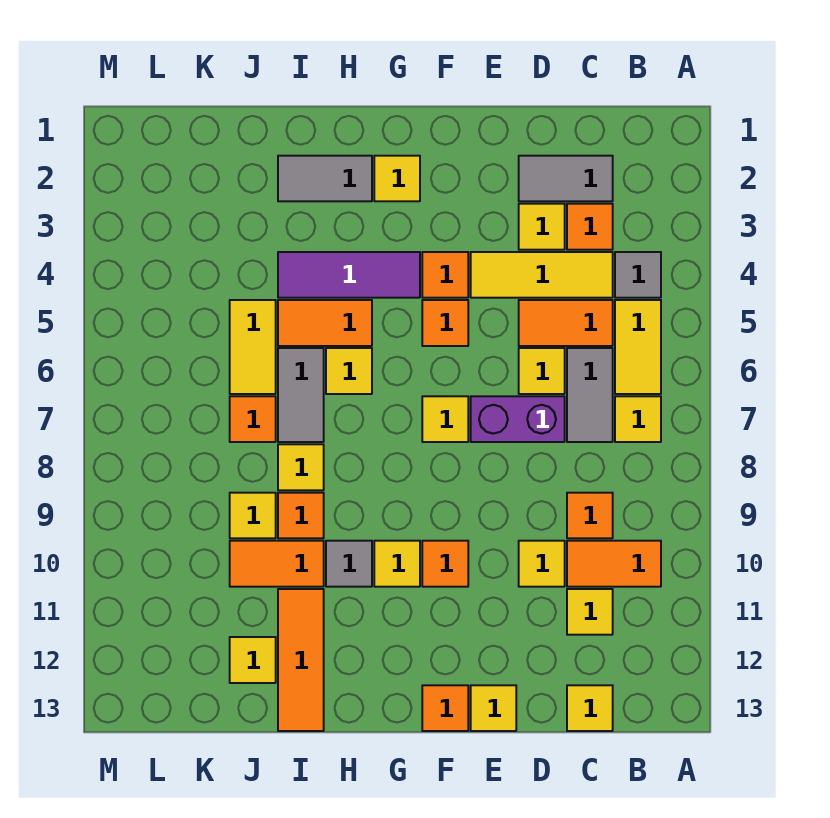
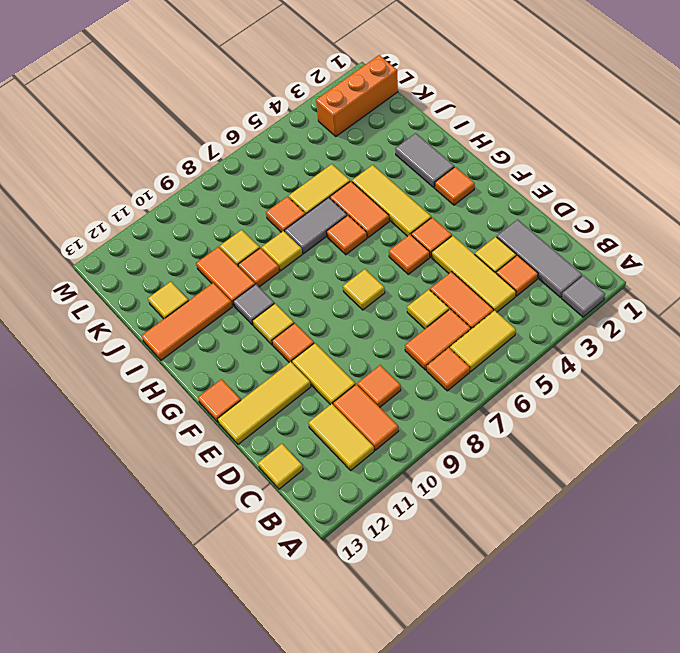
grey 1x1 tile [615,252,661,298] -> grey 1x1 tile moved to [562,276,605,317]
yellow 1x1 tile [615,396,661,442] -> orange 1x1 tile [427,348,470,391]
grey 1x2 tile [519,156,613,201] -> grey 1x3 tile [497,220,582,298]
grey 1x2 tile [567,348,613,442] -> orange 1x2 tile [405,309,471,370]
yellow 1x1 tile [567,589,613,635] -> yellow 1x2 tile [308,404,374,470]
purple 1x2 brick [471,396,565,442] -> none
yellow 1x1 tile [519,541,565,587] -> yellow 1x2 tile [292,343,355,405]
yellow 1x1 tile [471,685,516,731] -> yellow 1x3 tile [218,362,311,444]
yellow 1x1 tile [374,156,420,201] -> orange 1x1 tile [435,167,475,205]
purple 1x3 tile [278,252,420,298] -> yellow 1x3 tile [352,165,431,236]
yellow 1x1 tile [326,348,372,394] -> orange 1x1 tile [327,215,367,255]
none -> orange 1x3 brick [316,55,398,136]

